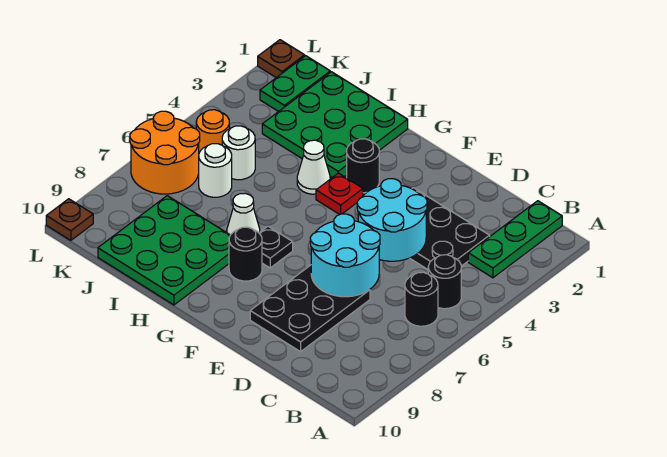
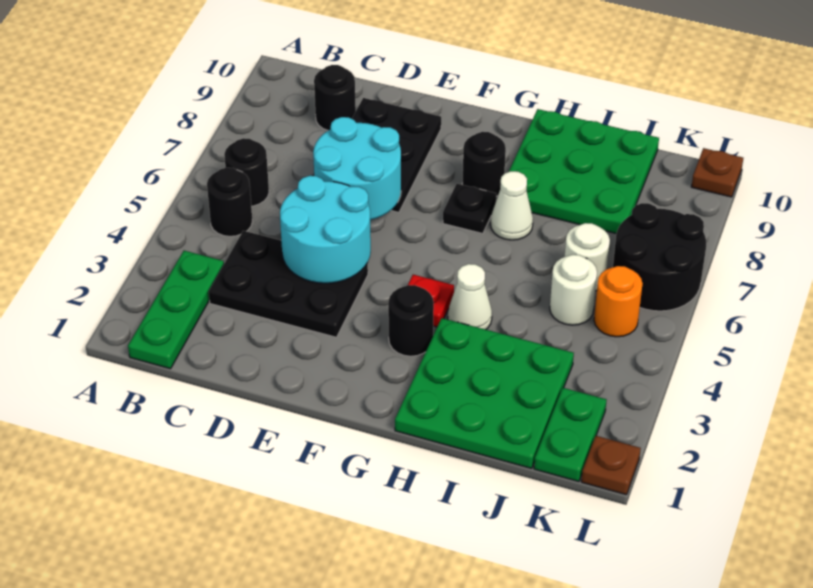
none -> black 1x1 round brick [314,65,356,130]
orange 2x2 round brick [130,111,200,194] -> black 2x2 round brick [613,203,706,311]

